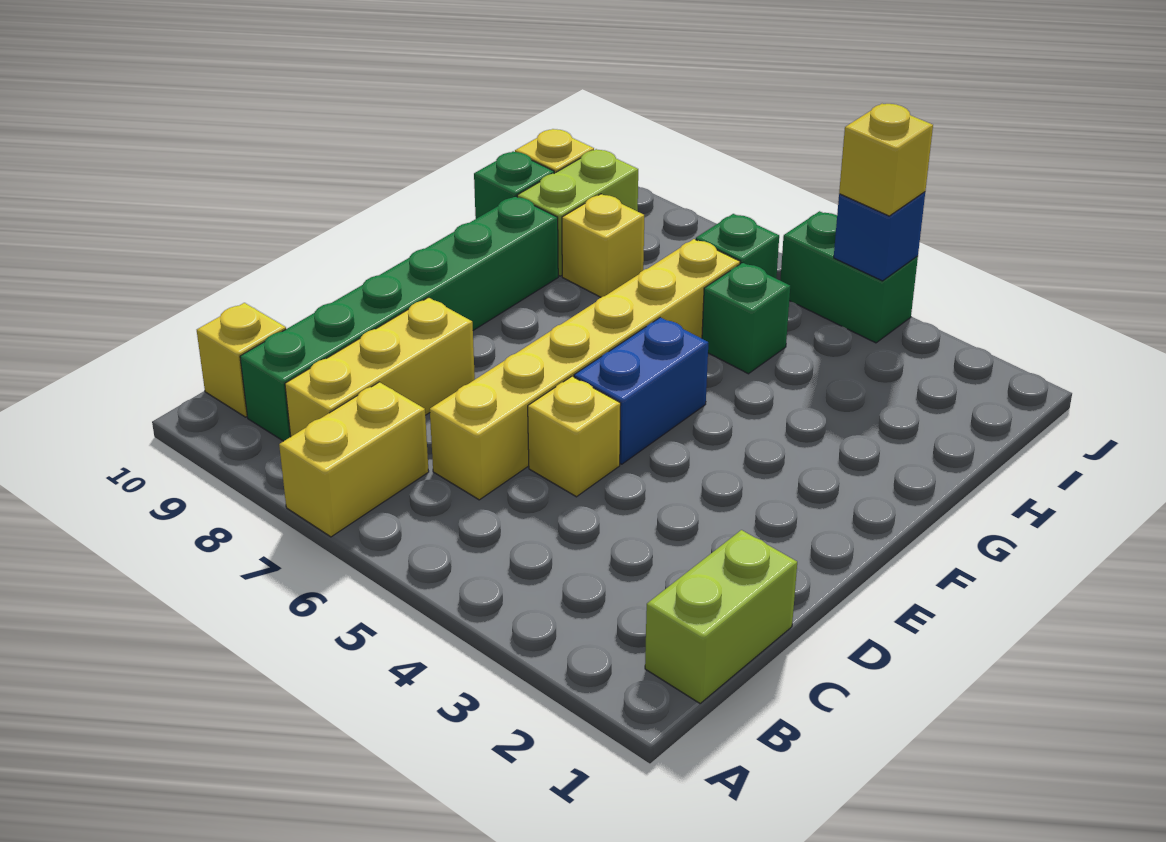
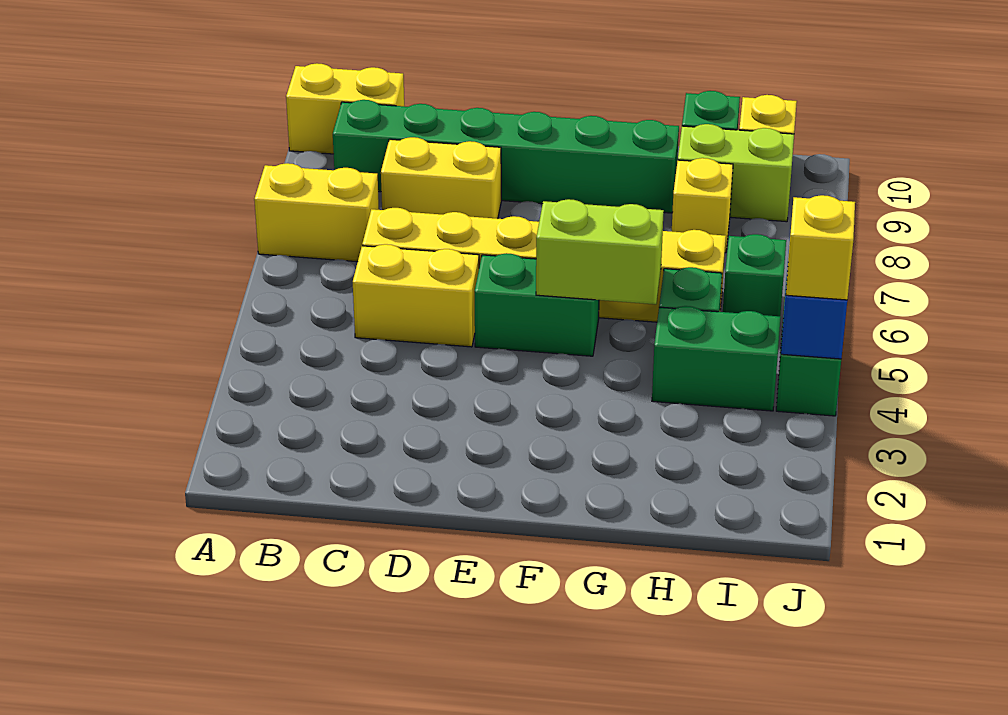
lime 1x2 brick [645,530,797,703] -> lime 1x2 brick moved to [536,199,664,304]
yellow 1x3 brick [285,297,475,436] -> yellow 1x2 brick [381,137,501,219]
yellow 1x1 brick [197,303,286,417] -> yellow 1x2 brick [286,63,404,154]
yellow 1x1 brick [528,376,621,497] -> yellow 1x2 brick [353,244,479,347]
blue 1x2 brick [574,317,708,464] -> green 1x2 brick [475,253,599,356]
none -> green 1x2 brick [652,306,781,411]

